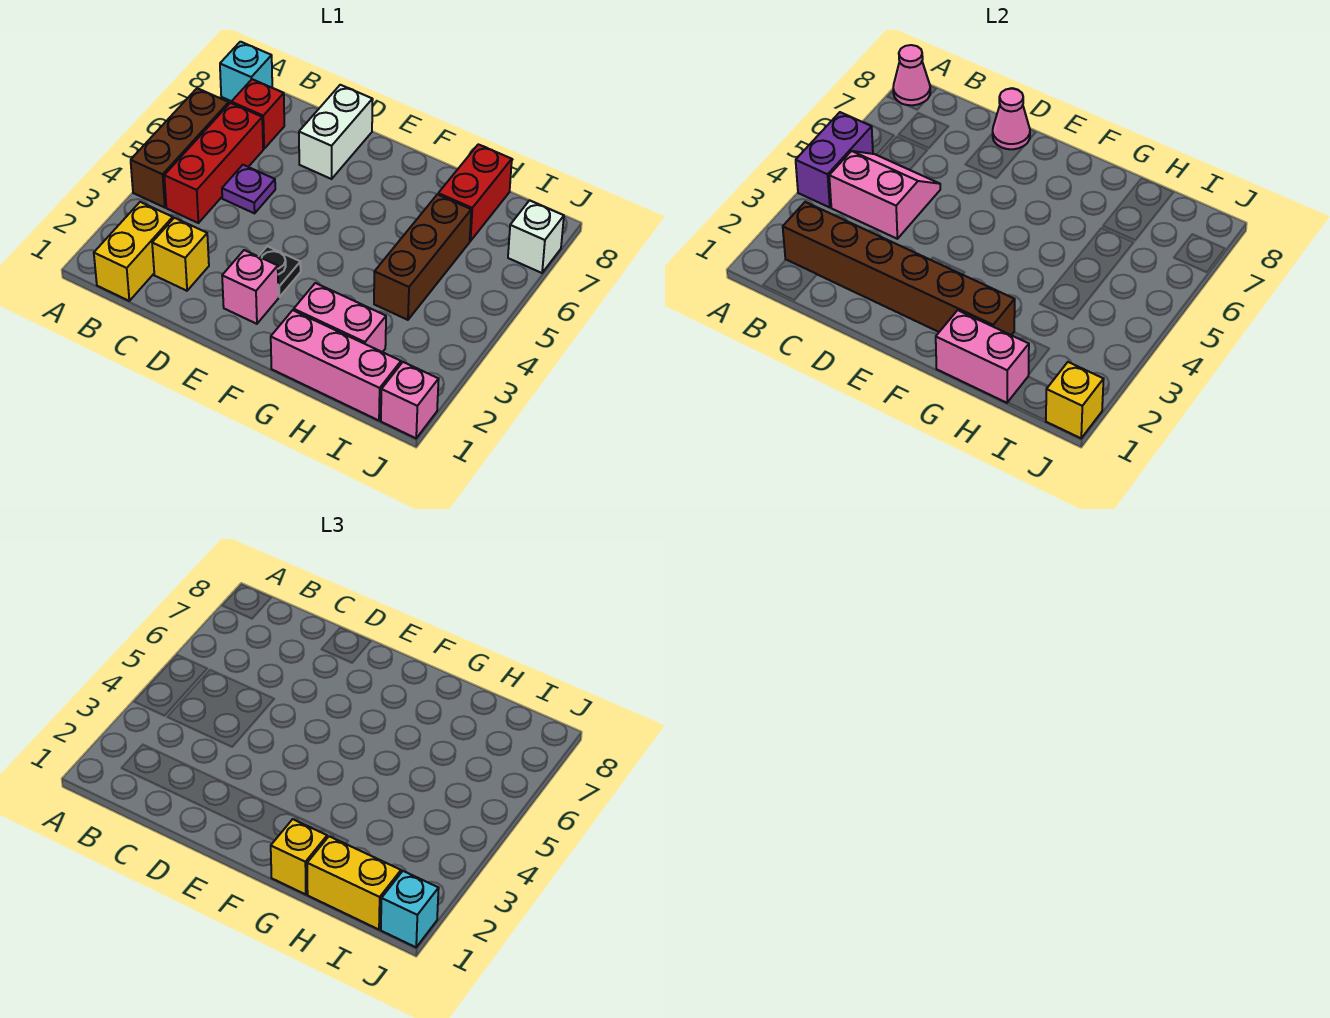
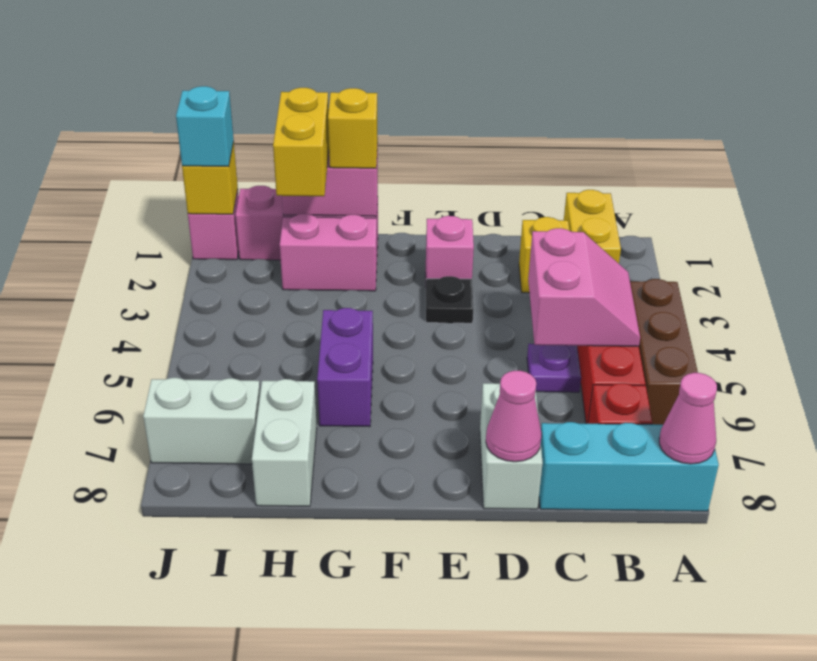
purple 1x2 brick [796,112,873,207] -> purple 1x2 brick moved to [317,308,373,427]
cyan 1x1 brick [220,42,272,101] -> cyan 1x3 brick [539,422,719,511]
brown 1x6 brick [783,202,1015,335] -> none
pink 2x2 slope [829,151,940,239] -> pink 2x2 slope turned to [528,228,640,346]
yellow 1x2 brick [307,836,401,929] -> yellow 1x2 brick turned to [273,88,329,196]
brown 1x3 brick [374,194,471,320] -> none
red 1x2 brick [438,144,512,241] -> white 1x2 brick [252,379,317,506]
white 1x1 brick [508,200,564,273] -> white 1x2 brick [143,378,260,464]

